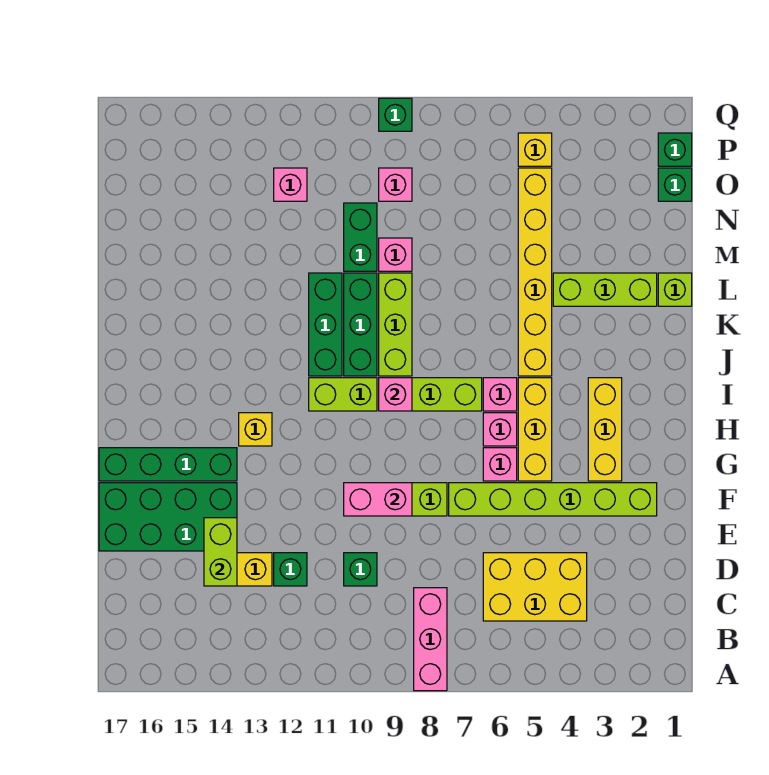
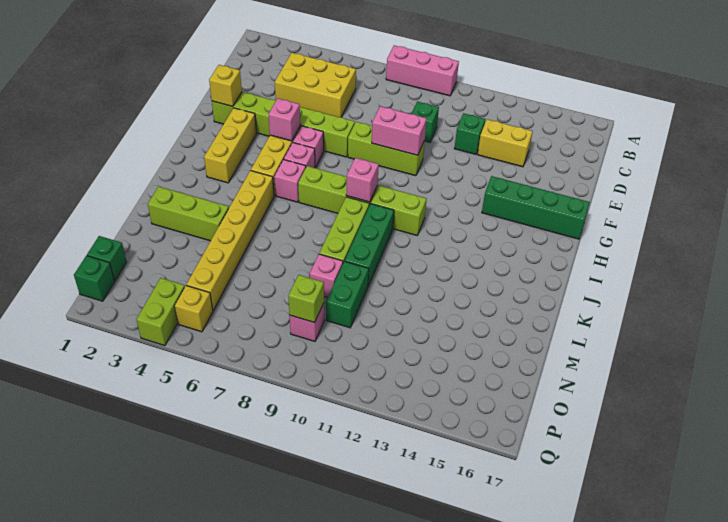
pink 1x3 brick [414,588,447,691] -> pink 1x3 brick turned to [386,45,459,96]
lime 1x2 brick [204,518,237,586] -> lime 1x2 brick moved to [136,278,185,346]
green 2x4 brick [99,483,237,551] -> none
yellow 1x1 brick [239,413,272,446] -> yellow 1x1 brick moved to [209,65,242,107]
green 1x3 brick [309,273,342,376] -> none
lime 1x1 brick [658,273,692,306] -> lime 1x1 brick moved to [288,275,324,323]
pink 1x1 brick [274,168,307,201] -> pink 1x1 brick moved to [269,98,300,141]
green 1x1 brick [379,98,412,131] -> none

